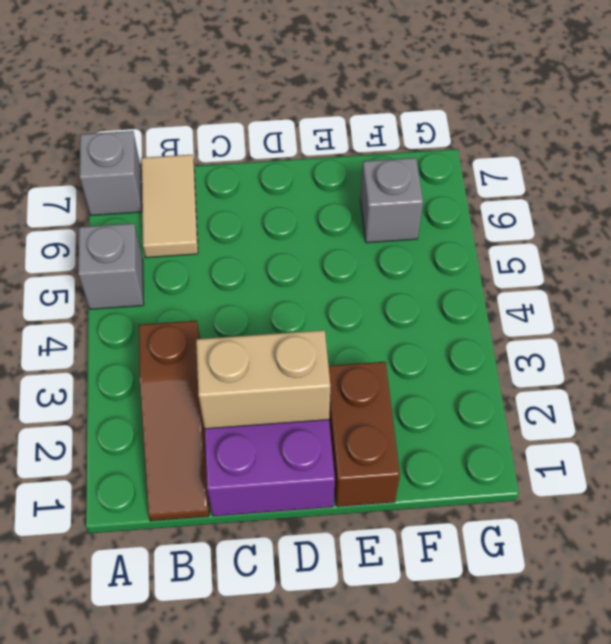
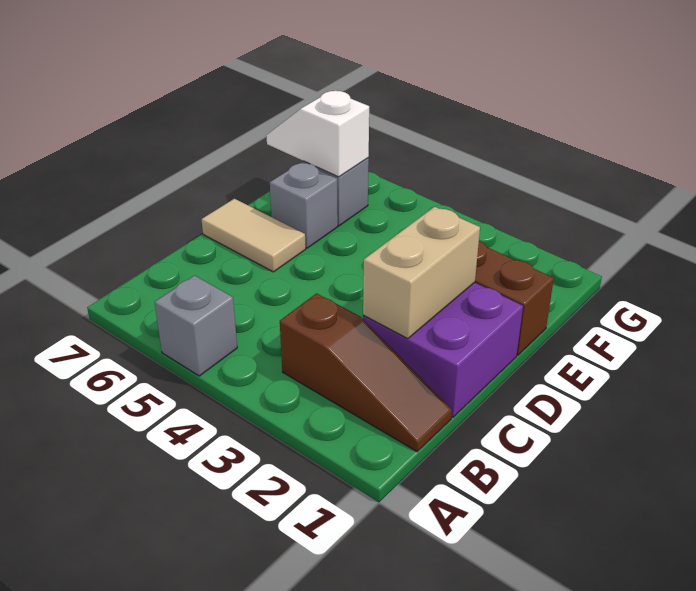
grey 1x1 brick [80,131,142,215] -> grey 1x1 brick moved to [270,162,338,248]
tan 1x2 tile [141,155,198,258] -> tan 1x2 tile moved to [202,199,306,272]
none -> white 1x2 slope [266,91,369,177]

